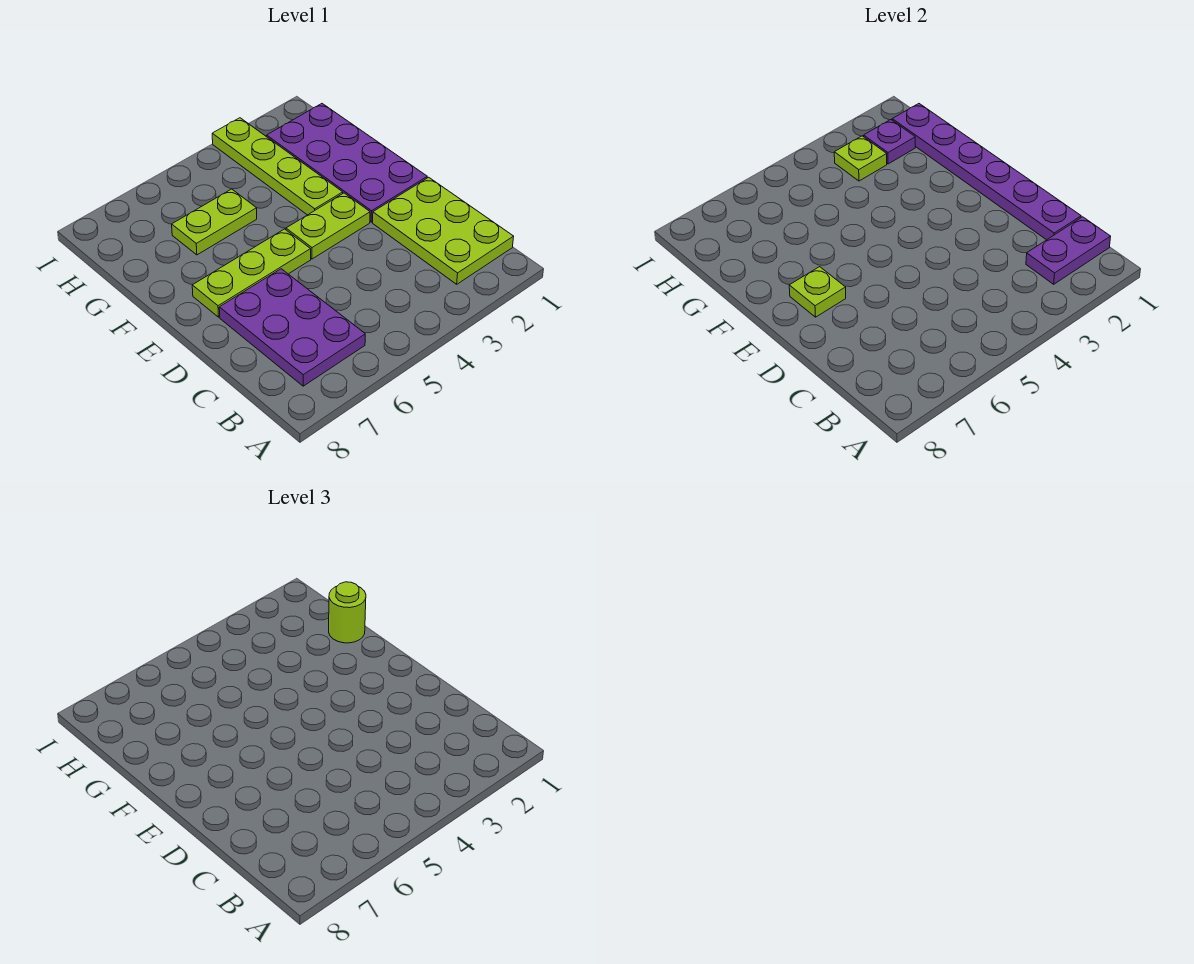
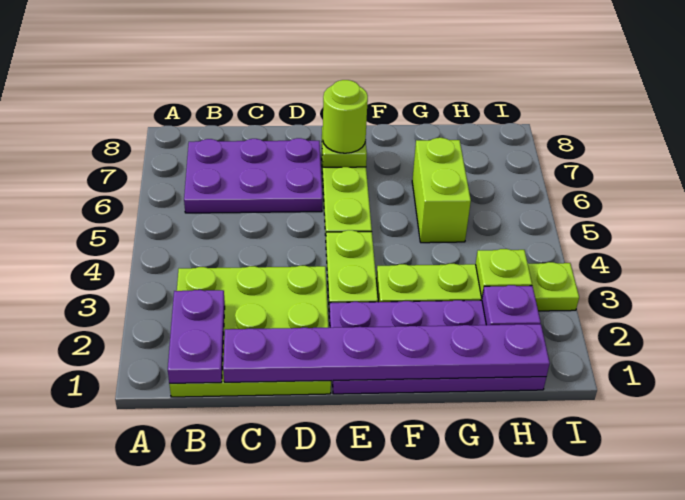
lime 2x3 plate [373,177,514,284] -> lime 3x3 plate [169,266,331,397]
lime 1x1 round brick [329,582,366,643] -> lime 1x1 round brick moved to [323,80,368,153]
lime 1x2 plate [172,189,257,255] -> lime 1x2 brick [412,138,471,243]

